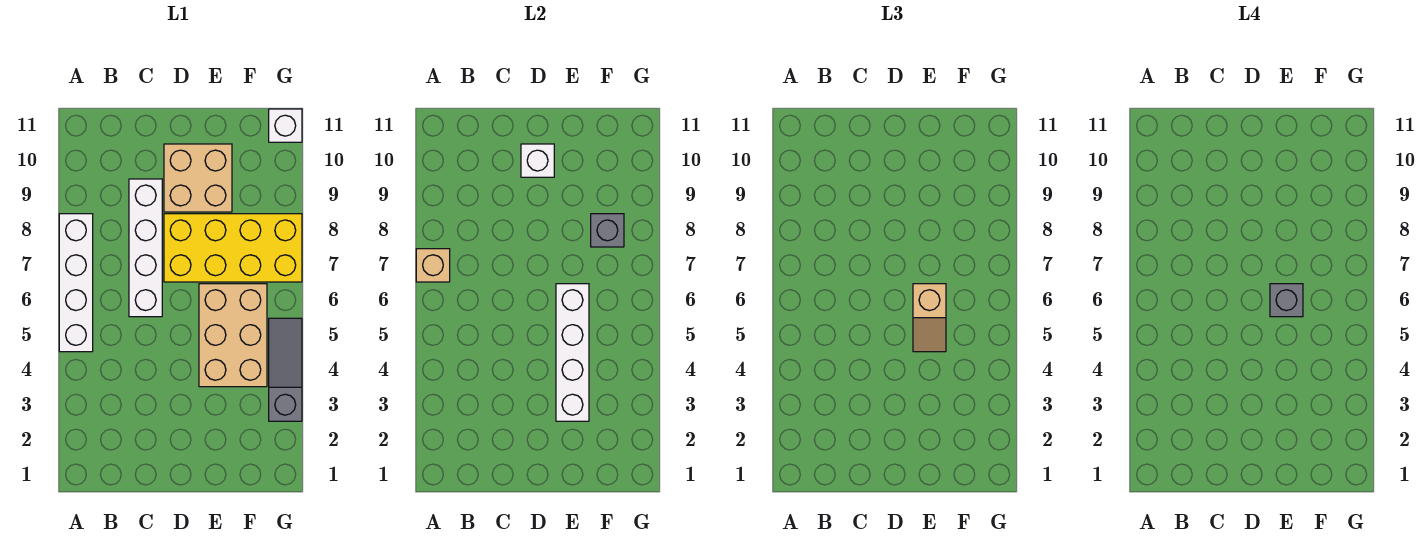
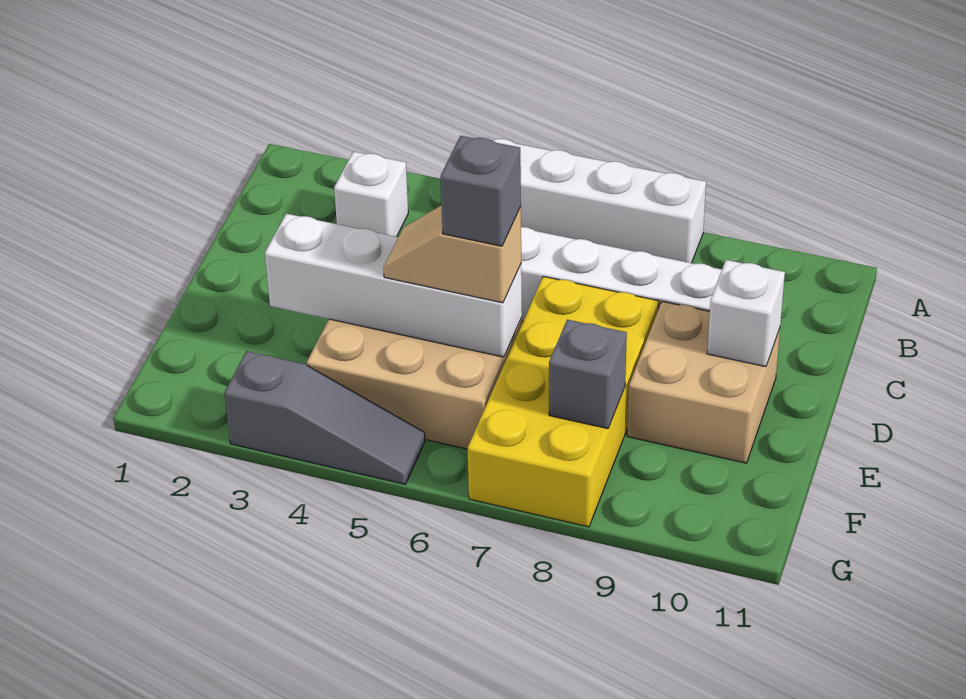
tan 1x1 brick [416,249,450,282] -> none
white 1x1 brick [269,109,302,142] -> white 1x1 brick moved to [334,151,408,237]

